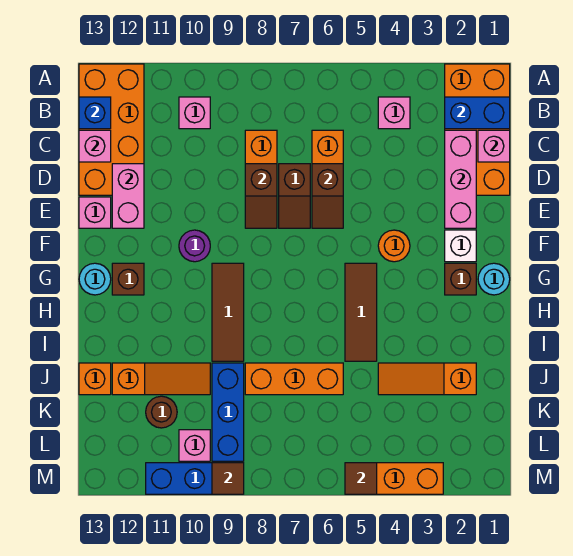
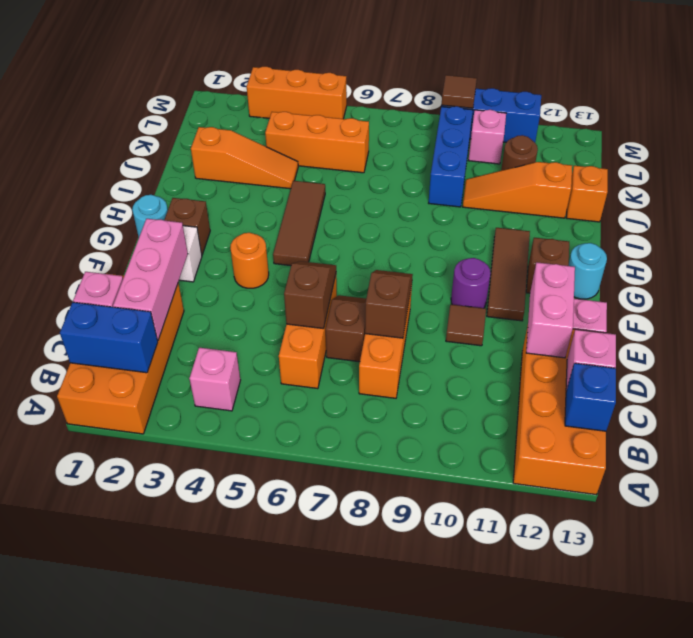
pink 1x1 brick [179,97,210,129] -> none
brown 1x3 tile [212,263,244,361] -> brown 1x3 tile moved to [487,228,530,321]
orange 1x3 brick [245,363,343,395] -> orange 1x3 brick moved to [265,112,369,173]
brown 1x1 tile [345,463,377,494] -> brown 1x1 tile moved to [446,305,486,346]

